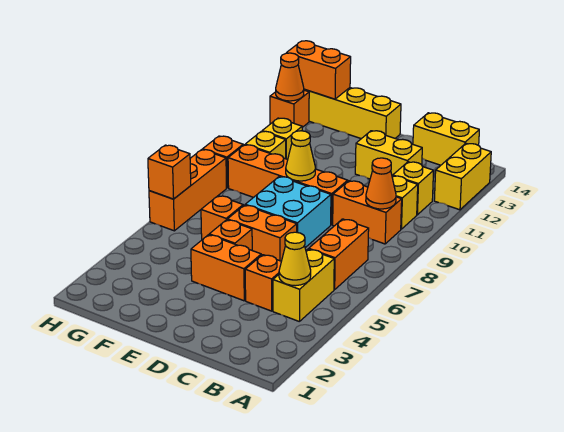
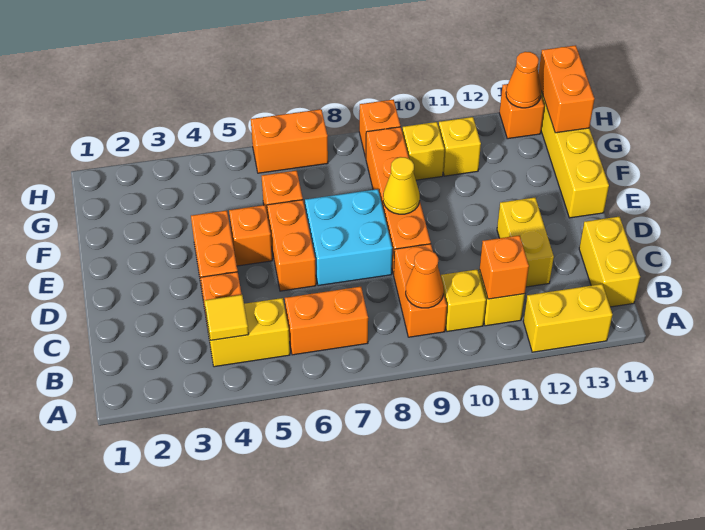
yellow 1x1 cone [279,232,311,286] -> yellow 1x1 tile [204,295,249,340]
orange 1x3 brick [149,150,226,231] -> orange 1x2 brick [251,109,328,173]
orange 1x1 brick [148,145,191,199] -> orange 1x1 brick moved to [480,235,529,299]

